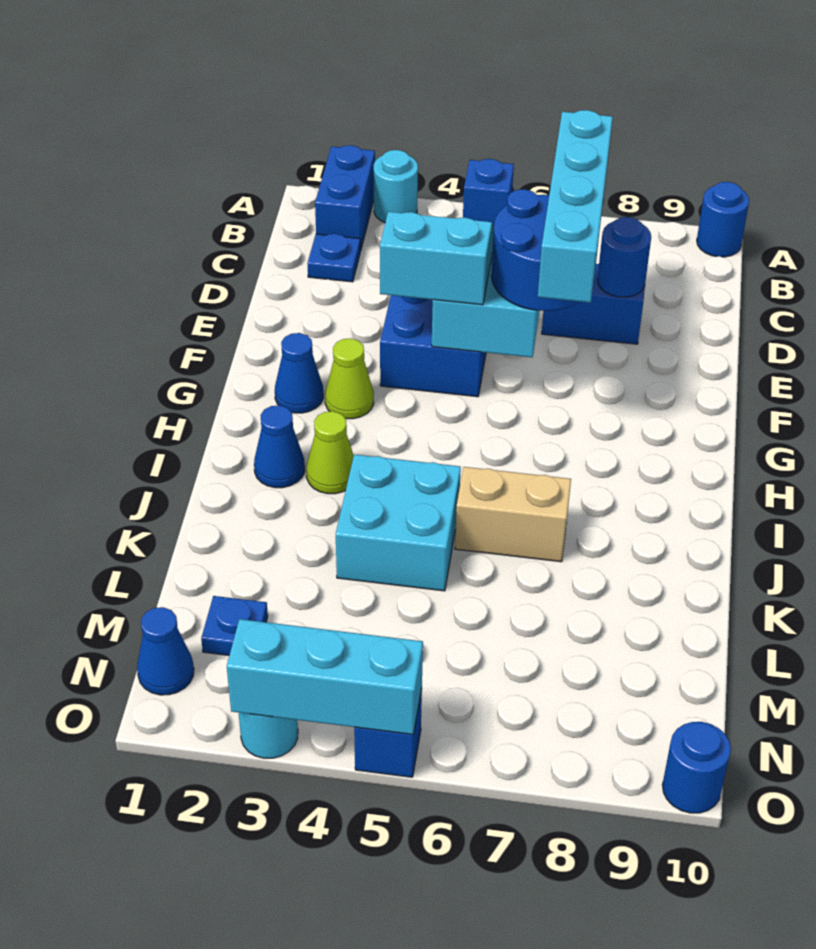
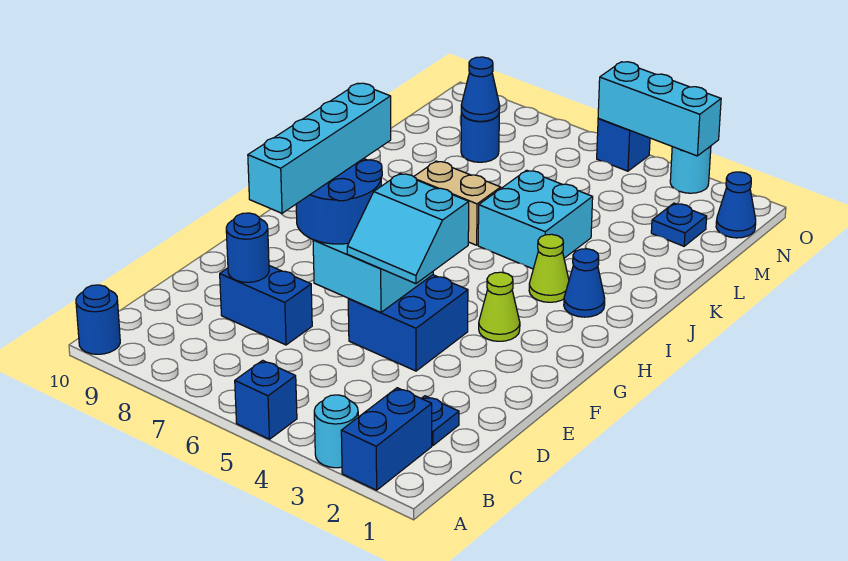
blue 1x1 cone [275,333,323,413] -> blue 1x1 cone moved to [461,57,500,121]
blue 1x1 round brick [662,722,731,813] -> blue 1x1 round brick moved to [461,112,499,162]

